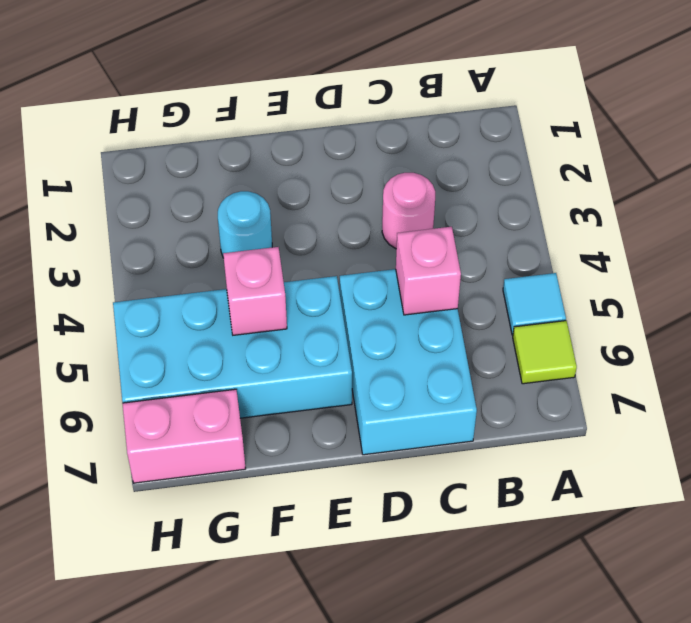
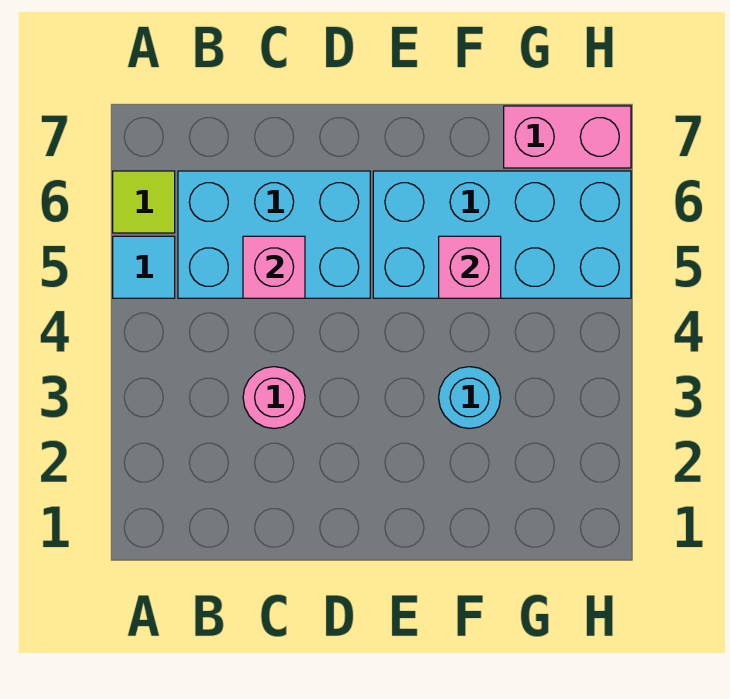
cyan 2x3 brick [340,269,477,455] -> cyan 2x3 brick turned to [178,171,370,298]

